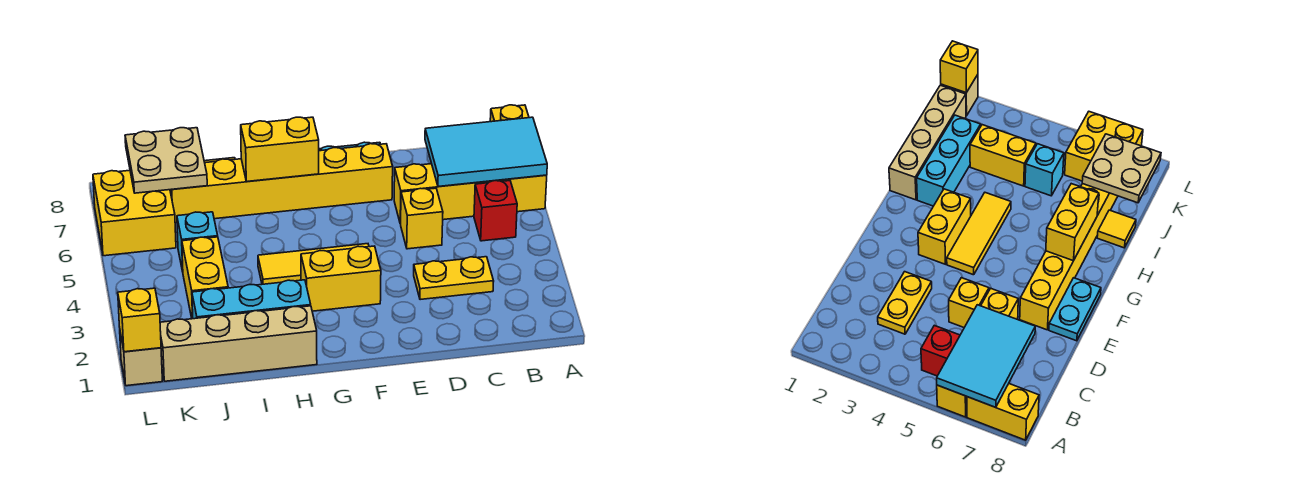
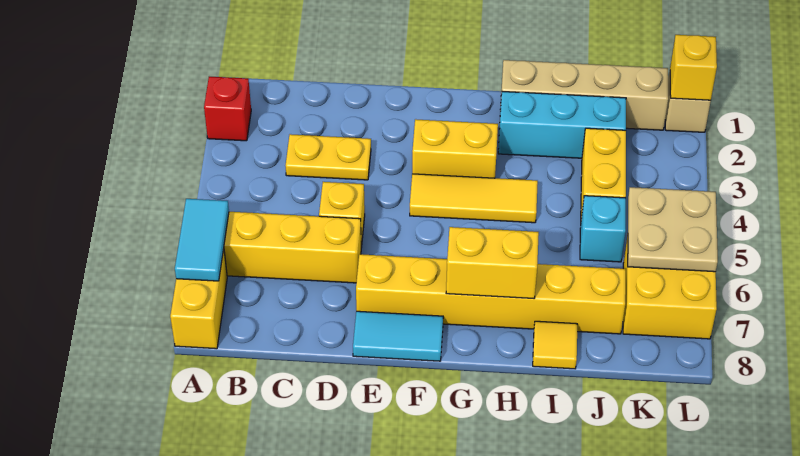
cyan 2x3 tile [425,117,547,187] -> cyan 1x2 tile [175,199,229,281]
red 1x1 brick [474,181,517,241] -> red 1x1 brick moved to [204,77,251,141]
cyan 1x2 plate [1049,278,1101,341] -> cyan 1x2 tile [353,311,443,361]
tan 2x2 plate [125,128,207,193] -> tan 2x2 plate moved to [628,187,718,272]

